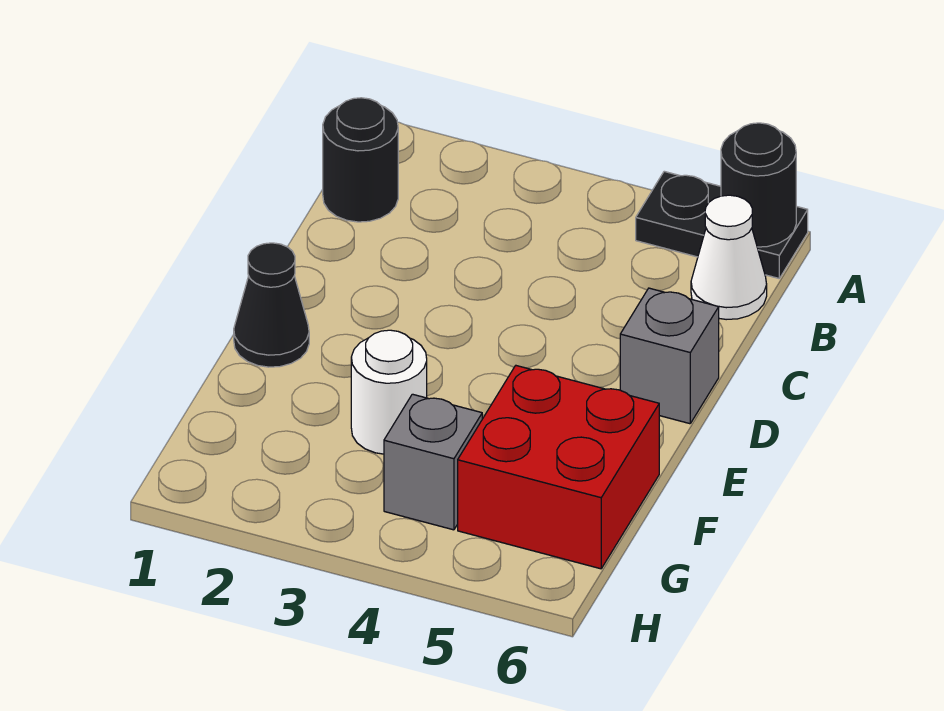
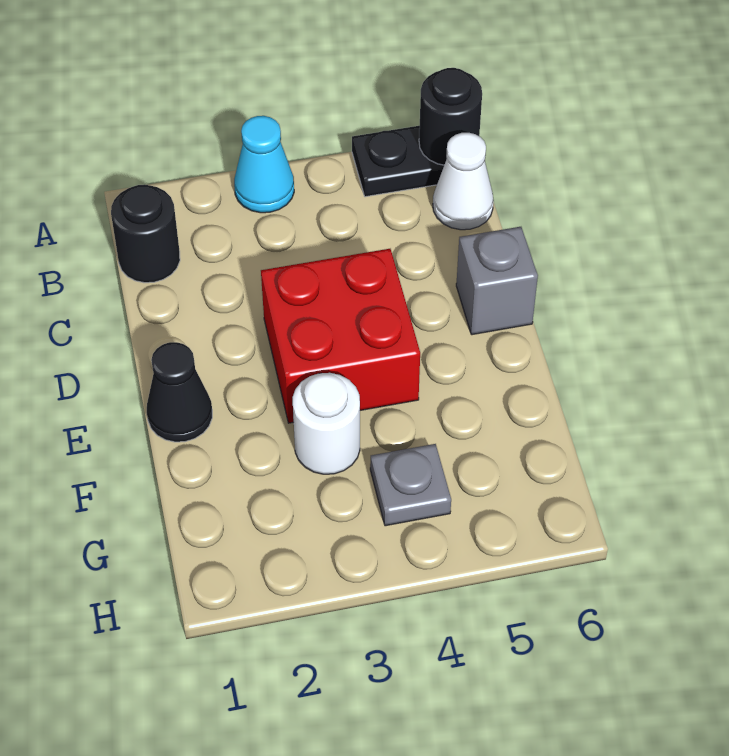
none -> cyan 1x1 cone [234,116,294,213]
red 2x2 brick [458,366,659,569] -> red 2x2 brick moved to [261,249,420,423]
grey 1x1 brick [384,394,482,530] -> grey 1x1 plate [370,444,451,526]

